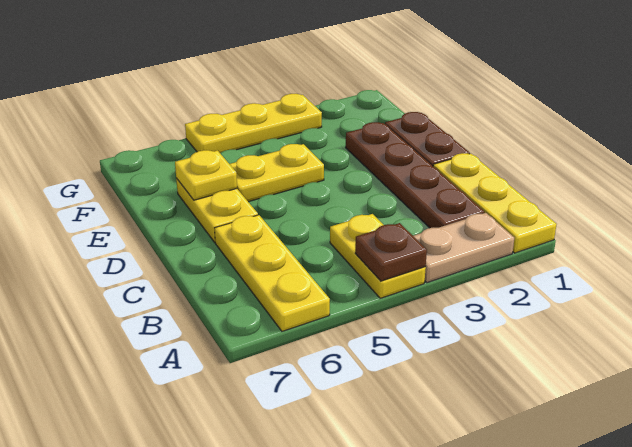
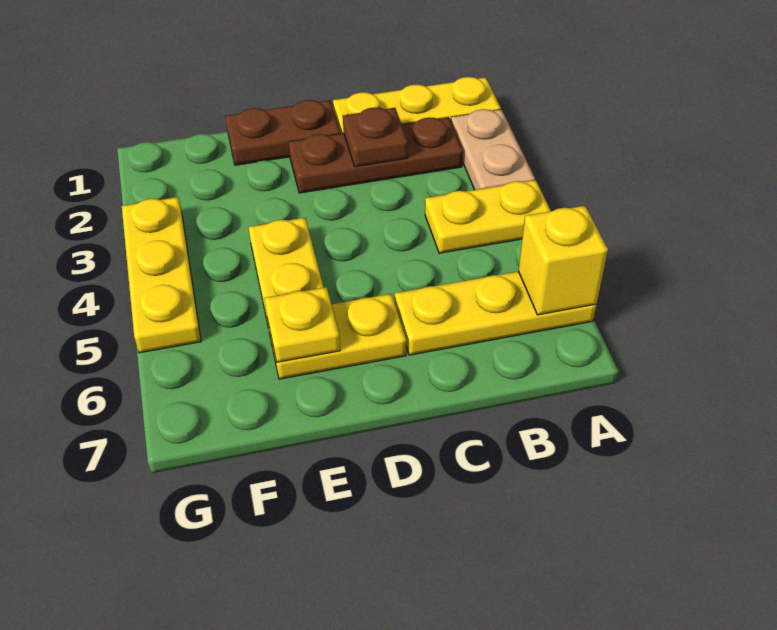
brown 1x1 plate [355,223,427,281] -> brown 1x1 plate moved to [343,108,408,167]
none -> yellow 1x1 brick [518,206,608,315]
brown 1x4 plate [346,122,484,228] -> brown 1x3 plate [289,117,463,193]

